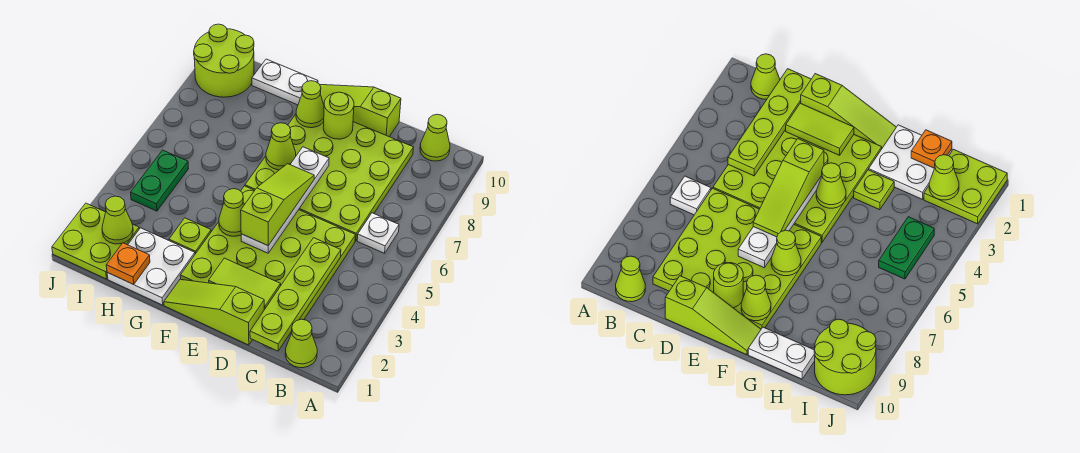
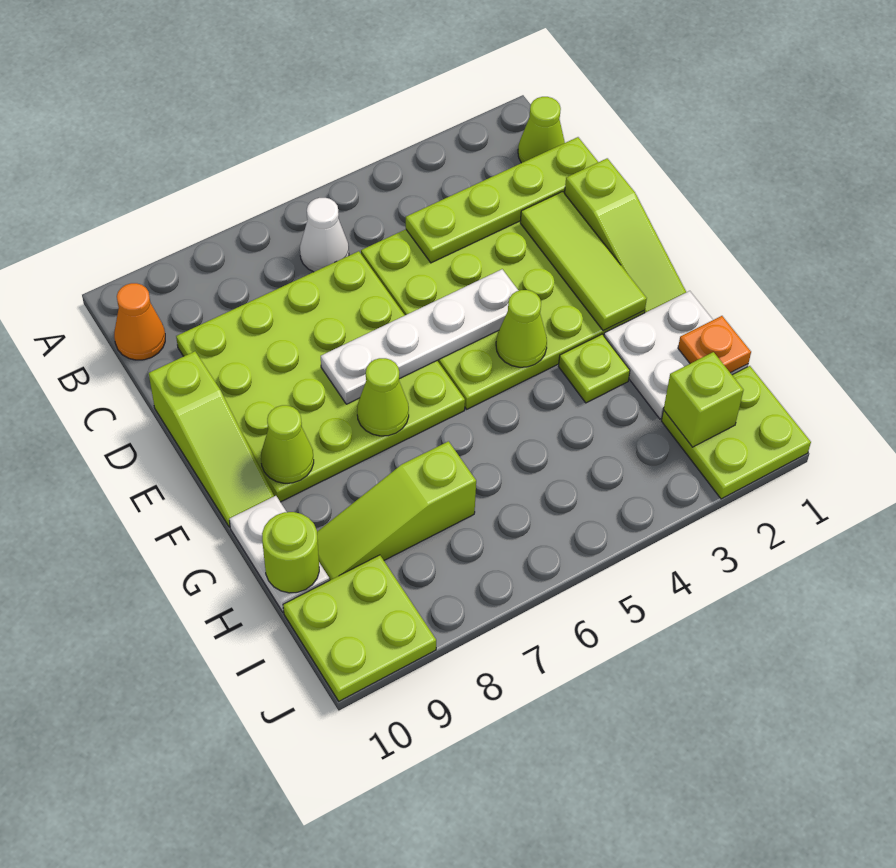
white 1x1 plate [357,213,399,253] -> white 1x1 cone [300,198,349,272]
lime 1x1 cone [420,114,450,161] -> orange 1x1 cone [114,283,165,360]
lime 1x2 tile [209,258,281,310] -> lime 1x3 tile [520,192,647,331]
lime 1x3 slope [241,164,314,246] -> lime 1x3 slope moved to [317,441,476,580]
lime 1x1 round brick [323,92,354,139] -> lime 1x1 round brick moved to [262,512,319,593]
lime 1x1 cone [102,196,133,244] -> lime 1x1 brick [664,352,743,447]
green 1x2 plate [131,150,189,211] -> none
lime 2x2 round brick [194,24,254,97] -> lime 2x2 plate [283,555,436,701]

